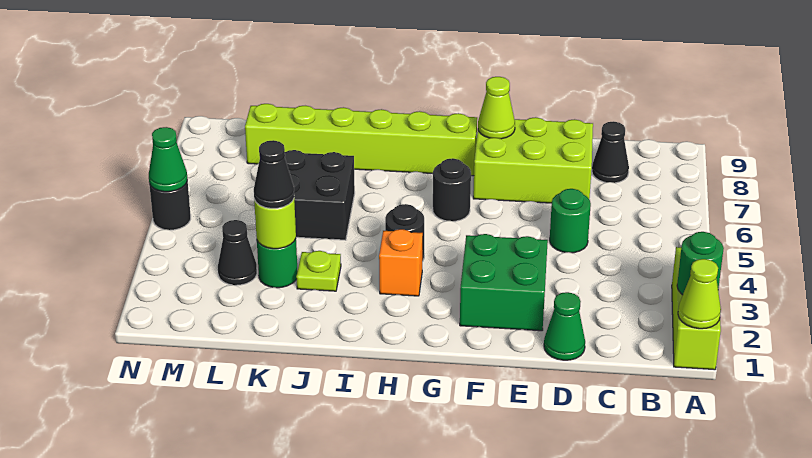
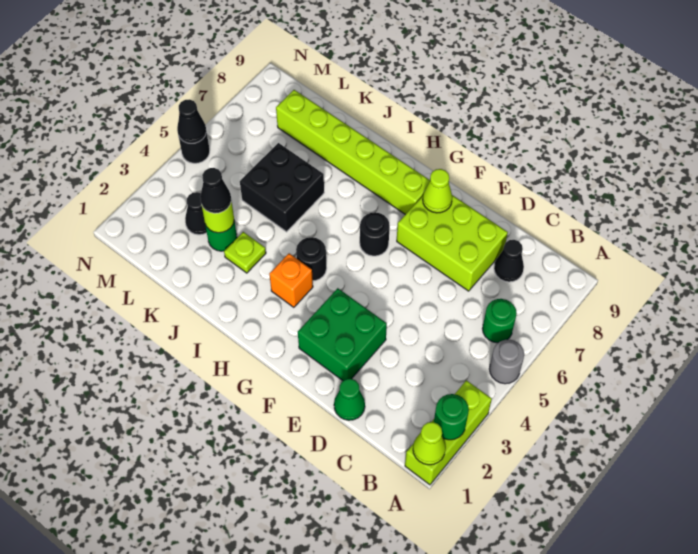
none -> grey 1x1 round brick [489,340,524,384]
green 1x1 round brick [550,189,591,253] -> green 1x1 round brick moved to [482,299,517,343]
green 1x1 cone [149,127,187,192] -> black 1x1 cone [177,99,206,143]

